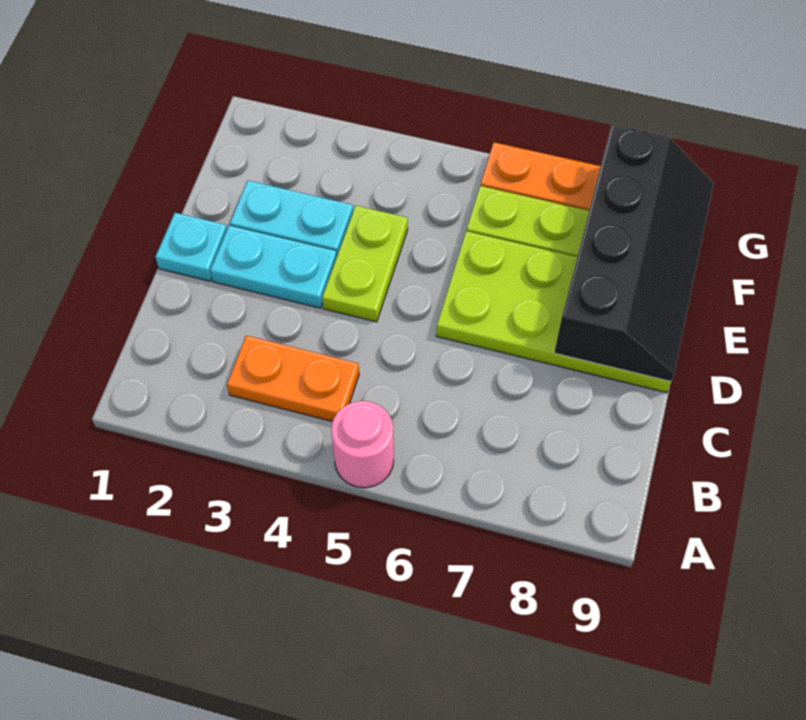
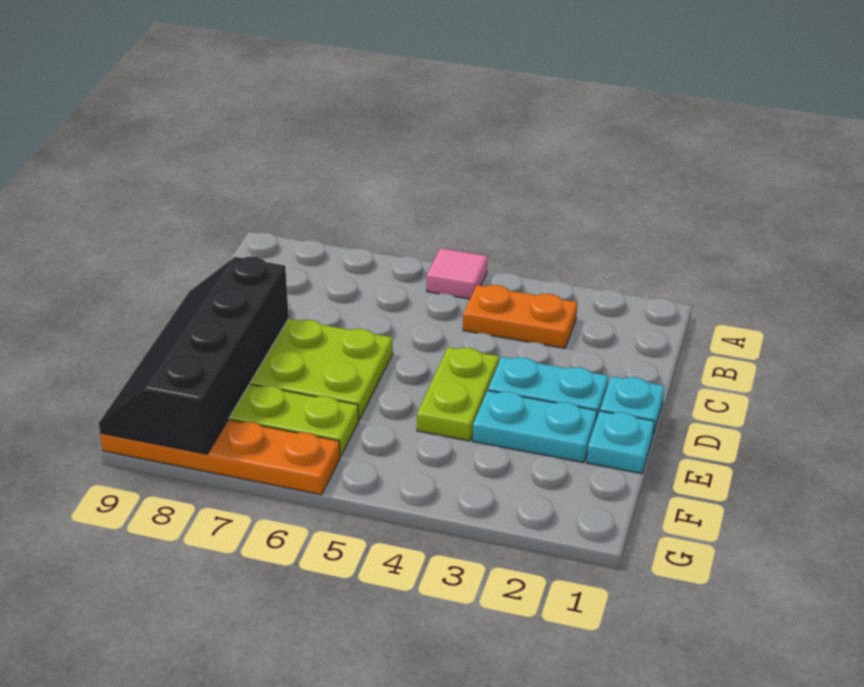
pink 1x1 round brick [331,401,394,488] -> pink 1x1 tile [427,248,487,299]
none -> cyan 1x1 plate [587,411,654,474]

